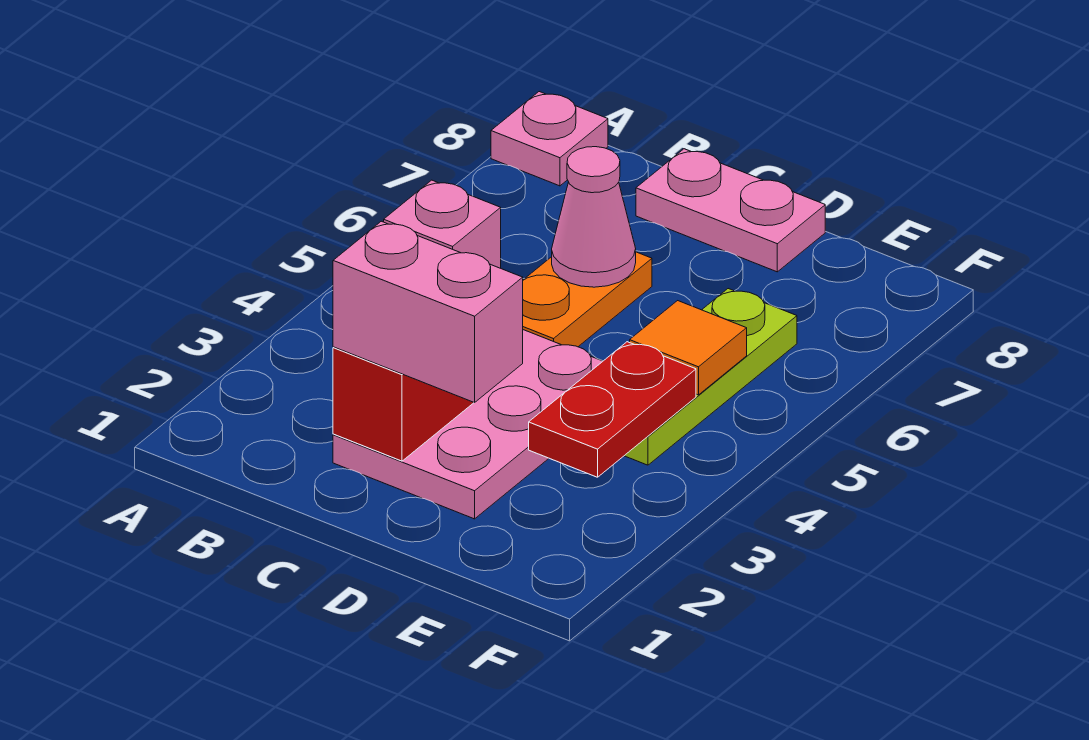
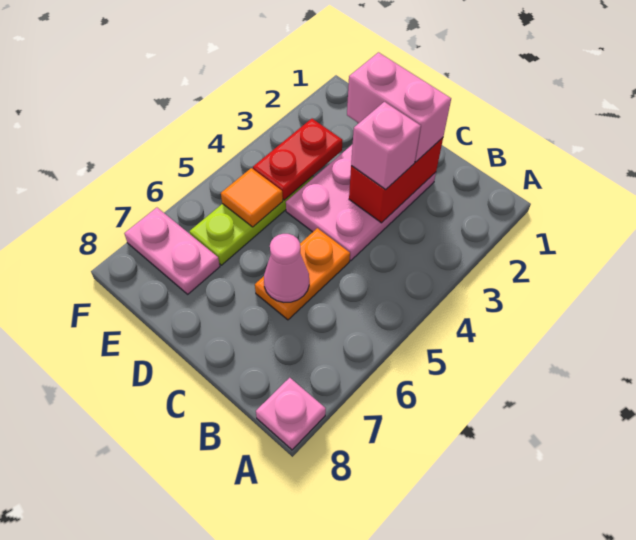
pink 1x2 plate [636,149,825,272] -> pink 1x2 plate moved to [124,208,220,294]

